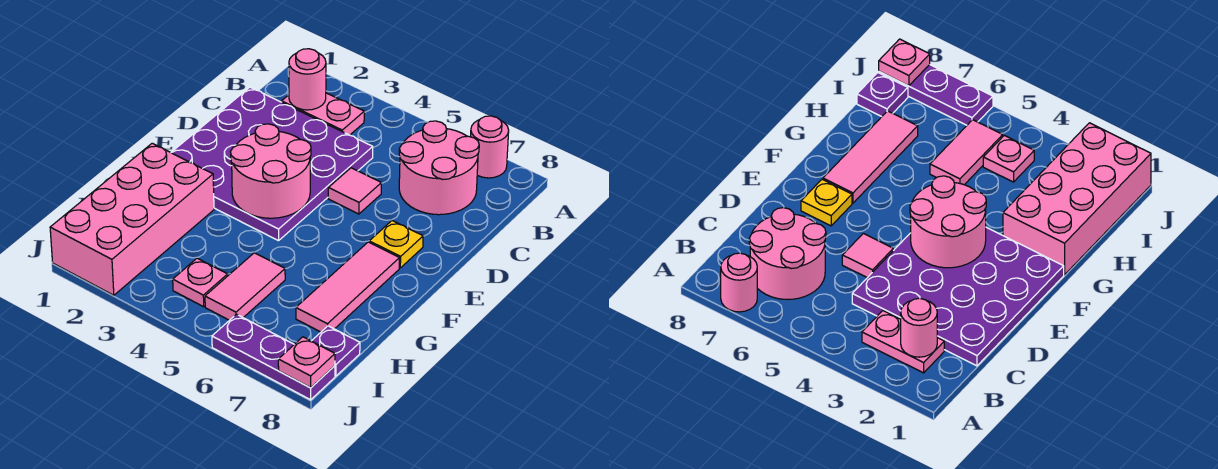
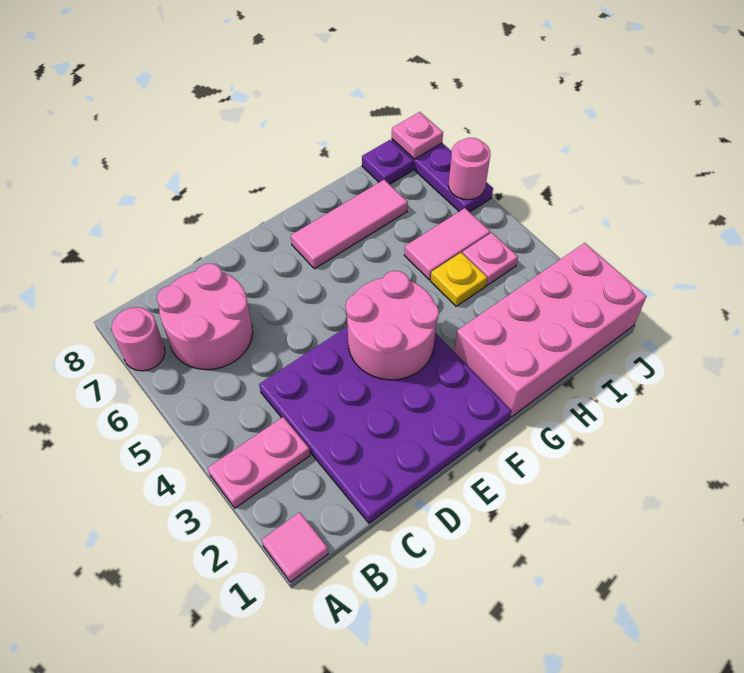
pink 1x2 plate [282,93,364,135] -> pink 1x2 plate turned to [208,417,310,508]
pink 1x1 round brick [289,49,326,110] -> pink 1x1 round brick moved to [448,138,490,200]
pink 1x1 tile [328,168,381,214] -> pink 1x1 tile moved to [262,512,328,582]
yellow 1x1 plate [369,221,423,268] -> yellow 1x1 plate moved to [431,253,487,306]

